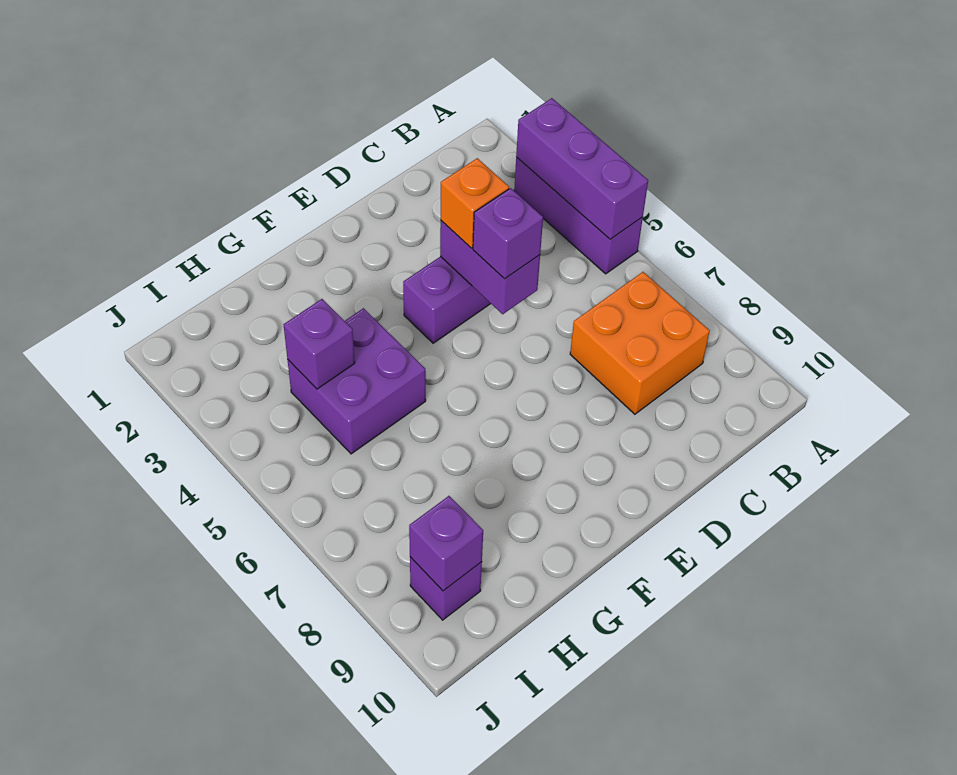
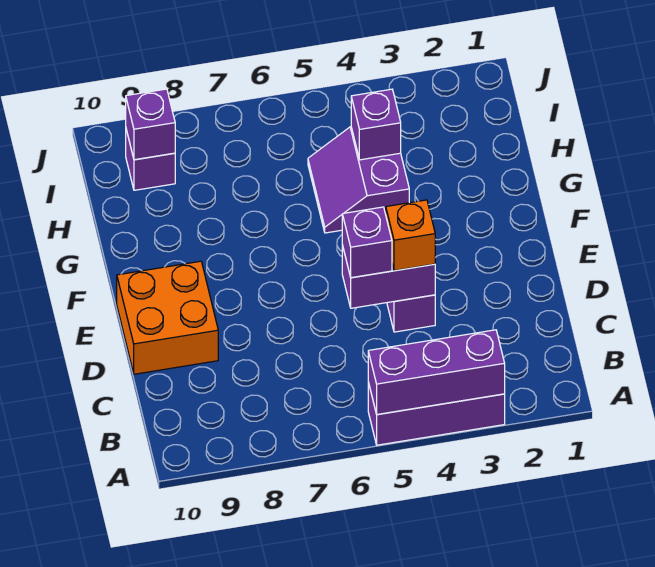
orange 2x2 brick [570,272,710,414] -> orange 2x2 brick moved to [117,261,218,374]
purple 2x2 brick [287,308,426,454] -> purple 2x2 slope [308,127,409,233]

